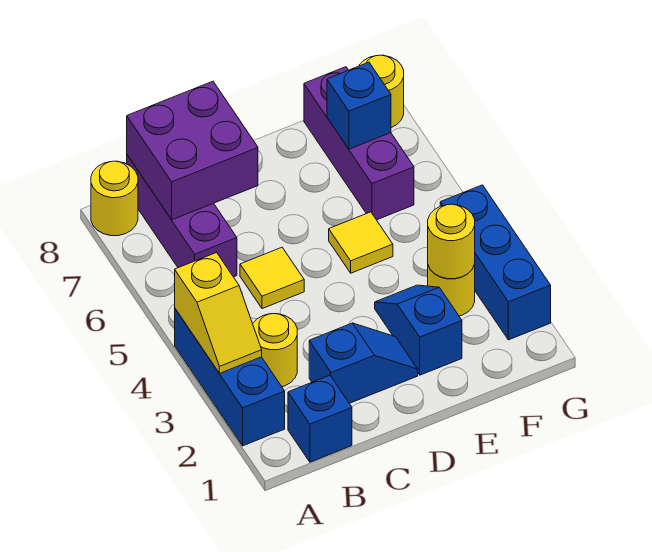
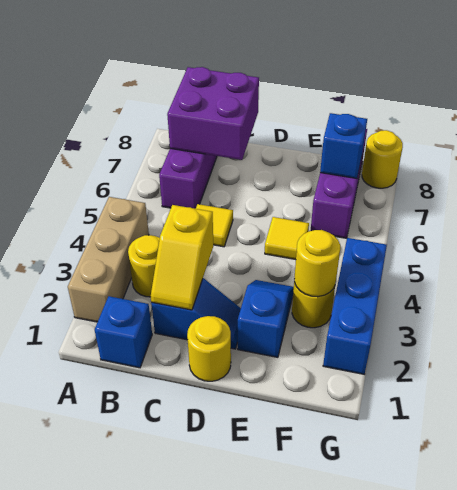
blue 1x3 brick [175,309,285,446] -> tan 1x3 brick [68,197,149,322]
yellow 1x2 slope [175,253,262,373] -> yellow 1x2 slope moved to [151,205,213,310]
yellow 1x1 round brick [91,161,138,236] -> yellow 1x1 round brick moved to [187,316,231,381]

